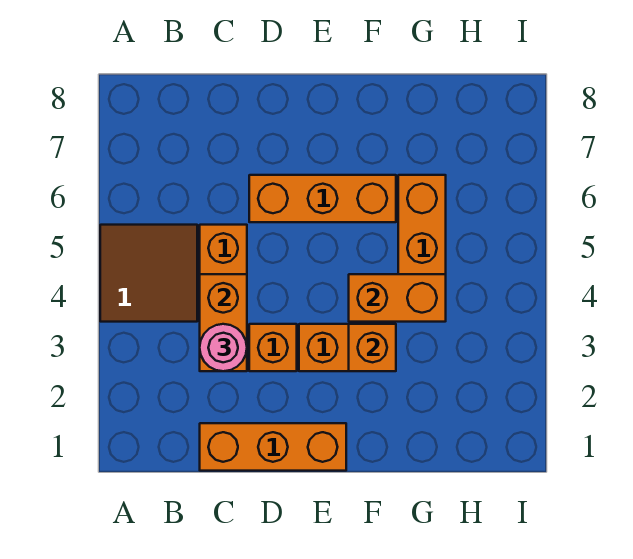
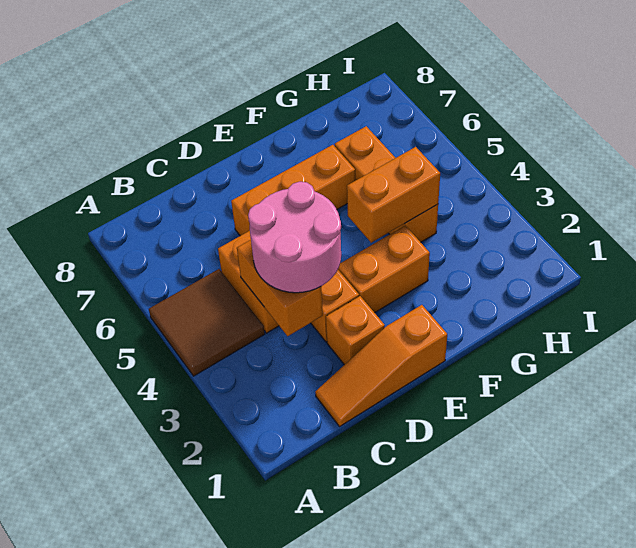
orange 1x3 brick [200,423,346,471] -> orange 1x3 slope [315,305,447,426]
pink 1x1 round brick [200,324,247,371] -> pink 2x2 round brick [248,182,341,293]
orange 1x1 brick [349,324,396,371] -> orange 1x1 brick moved to [326,296,385,365]

